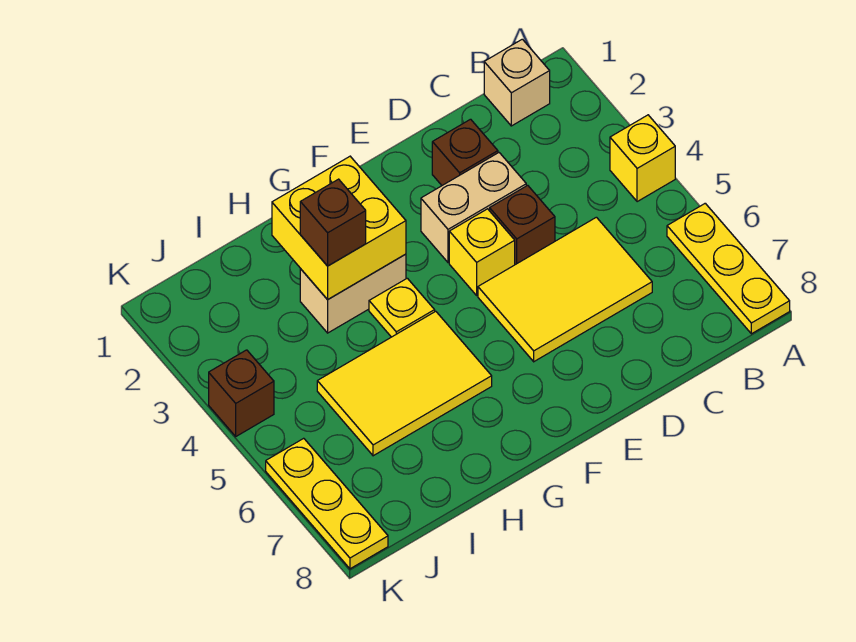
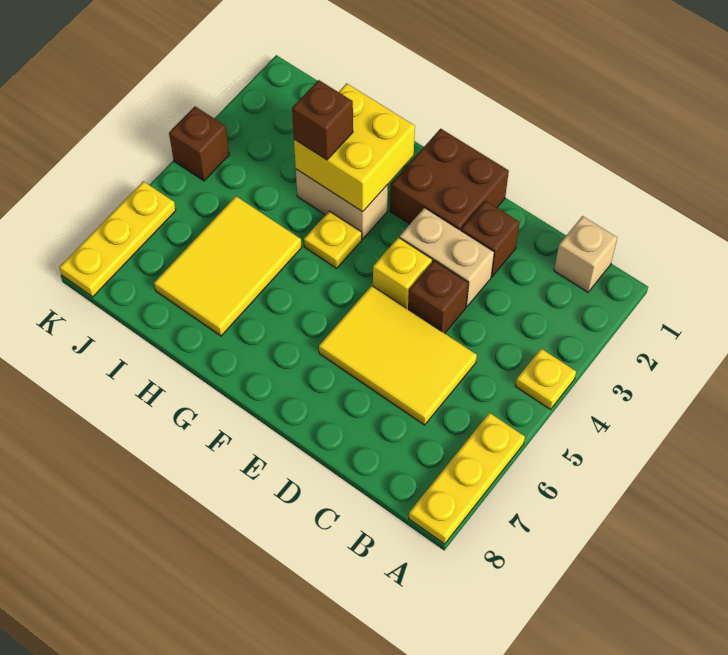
yellow 1x1 brick [610,115,675,202] -> yellow 1x1 plate [516,349,576,409]
none -> brown 2x2 brick [390,129,509,230]
yellow 2x3 tile [317,311,492,456] -> yellow 2x3 tile turned to [154,196,302,336]

